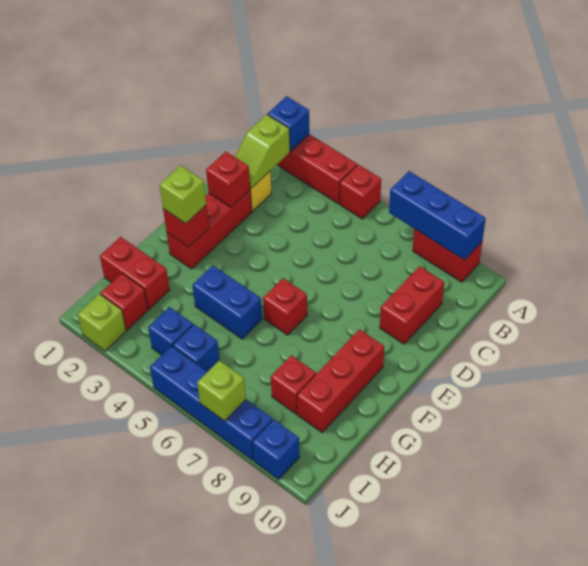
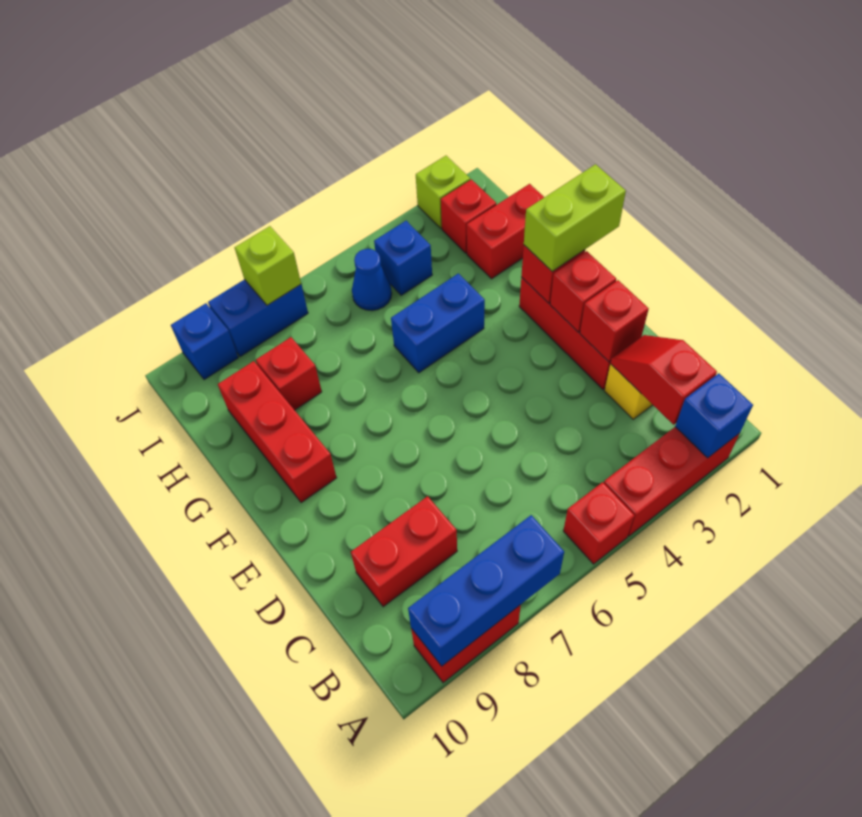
lime 1x2 slope [235,114,290,188] -> red 1x2 slope [610,335,717,425]
red 1x2 brick [380,266,444,344] -> red 1x2 brick turned to [351,496,457,607]
lime 1x1 brick [160,165,206,224] -> lime 1x2 brick [524,164,626,272]
red 1x1 brick [263,278,307,335] -> red 1x1 brick moved to [550,251,616,332]
blue 1x1 brick [173,324,220,372] -> blue 1x1 cone [352,249,392,311]
blue 1x4 brick [150,346,272,460] -> blue 1x2 brick [208,279,308,357]

